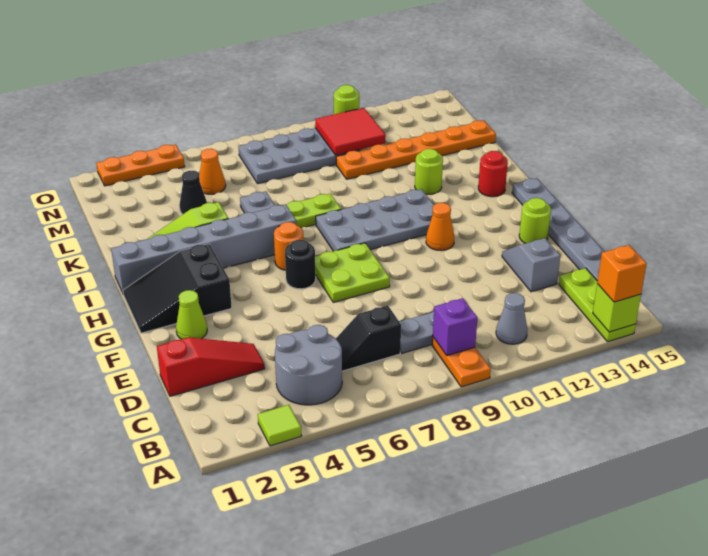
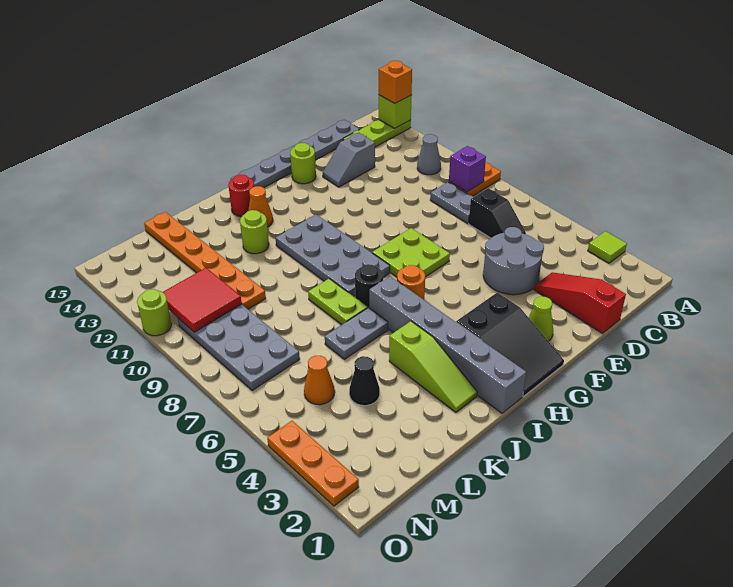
grey 2x2 round brick [275,325,342,405] -> grey 2x2 round brick moved to [483,227,544,295]
black 1x1 round brick [285,240,316,289] -> black 1x1 round brick moved to [355,264,383,308]
orange 1x1 cone [426,203,454,251] -> orange 1x1 cone moved to [248,186,273,227]

